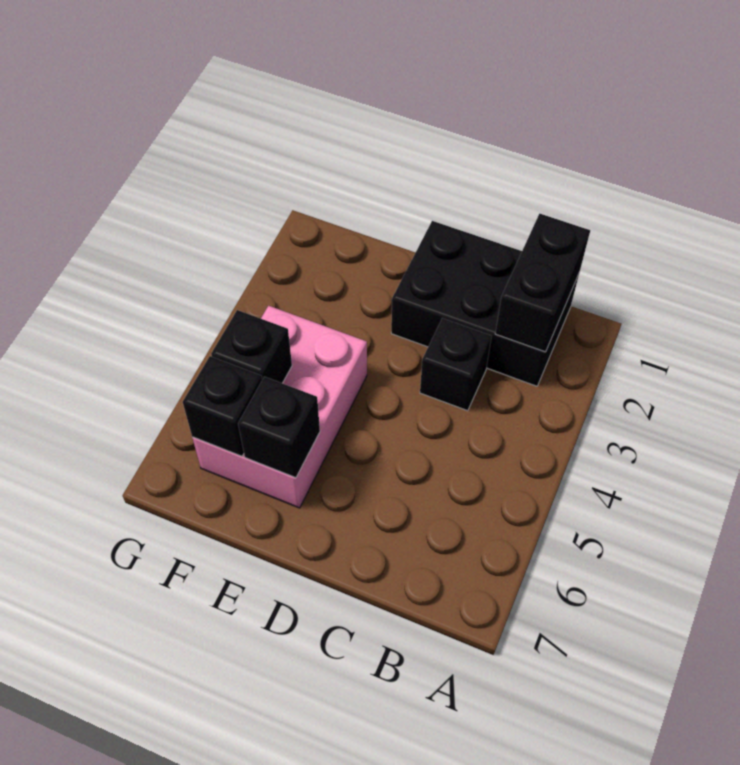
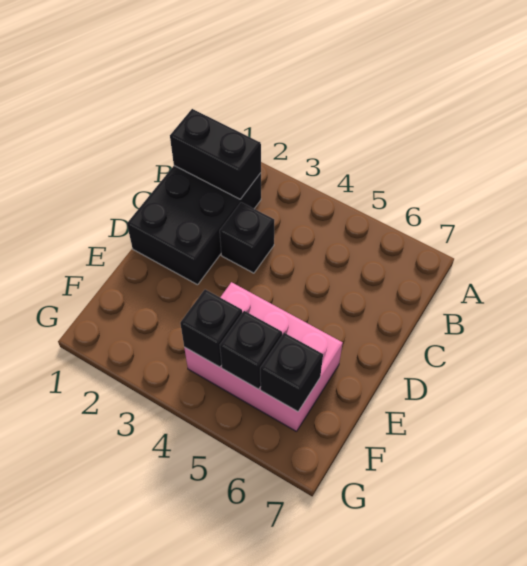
black 1x1 brick [238,377,320,478] -> black 1x1 brick moved to [180,289,242,367]

